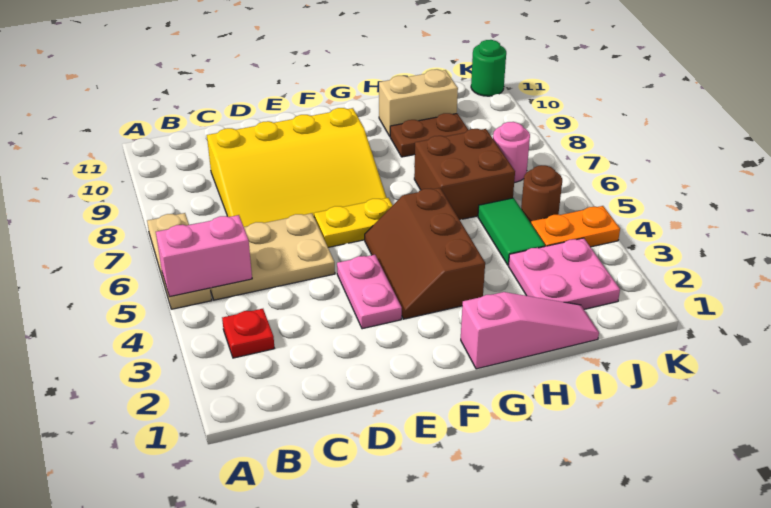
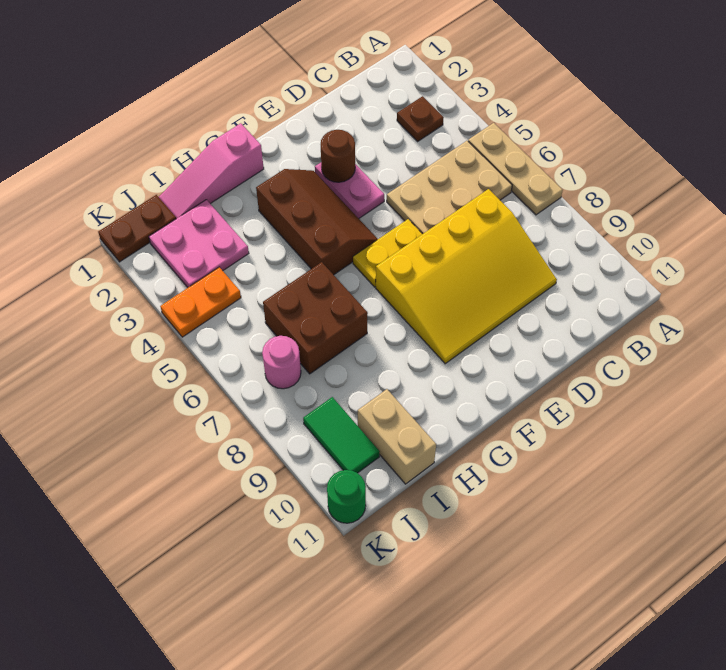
pink 1x2 brick [156,215,252,297] -> none
red 1x1 plate [222,309,274,358] -> brown 1x1 plate [397,96,444,141]
yellow 3x4 slope [207,108,387,227] -> yellow 3x4 slope turned to [376,189,557,364]
brown 1x2 plate [390,113,468,157] -> brown 1x2 plate moved to [98,195,176,262]
tan 1x2 brick [379,69,458,136] -> tan 1x2 brick turned to [358,389,436,484]
green 1x2 tile [478,198,545,265] -> green 1x2 tile moved to [303,397,380,473]
brown 1x1 round brick [521,165,562,223] -> brown 1x1 round brick moved to [321,130,355,182]

